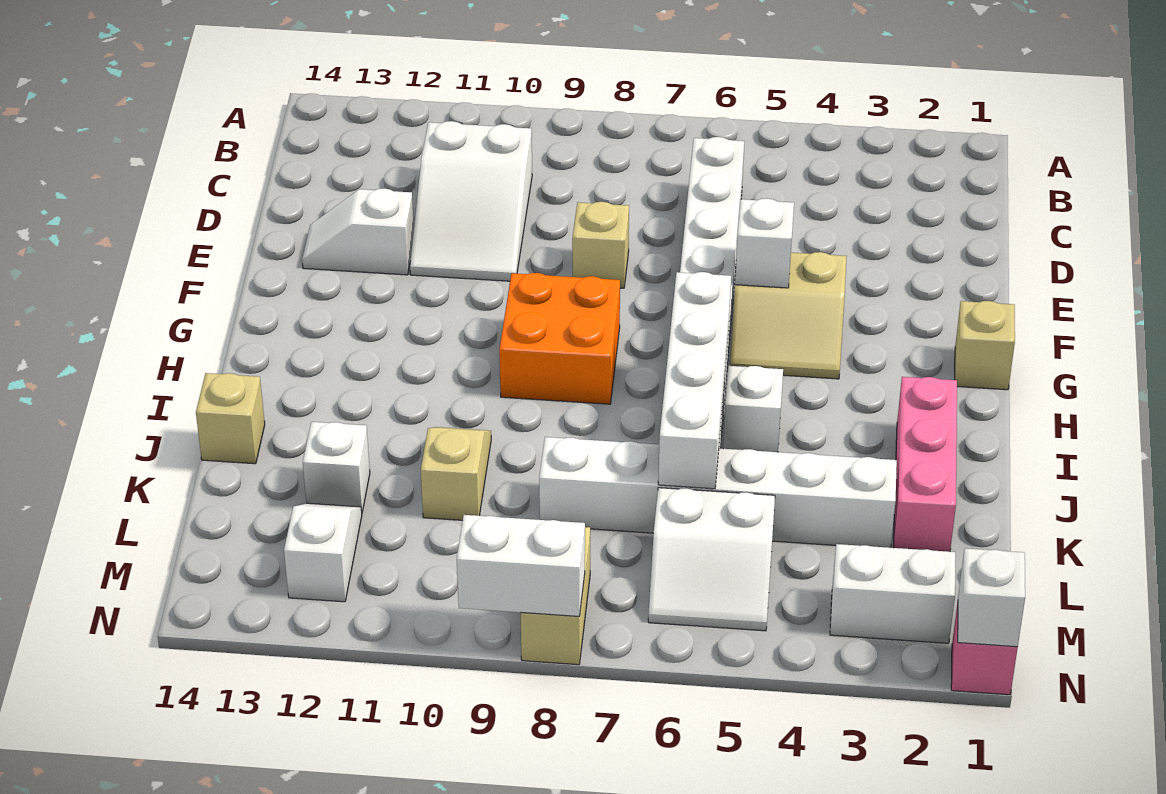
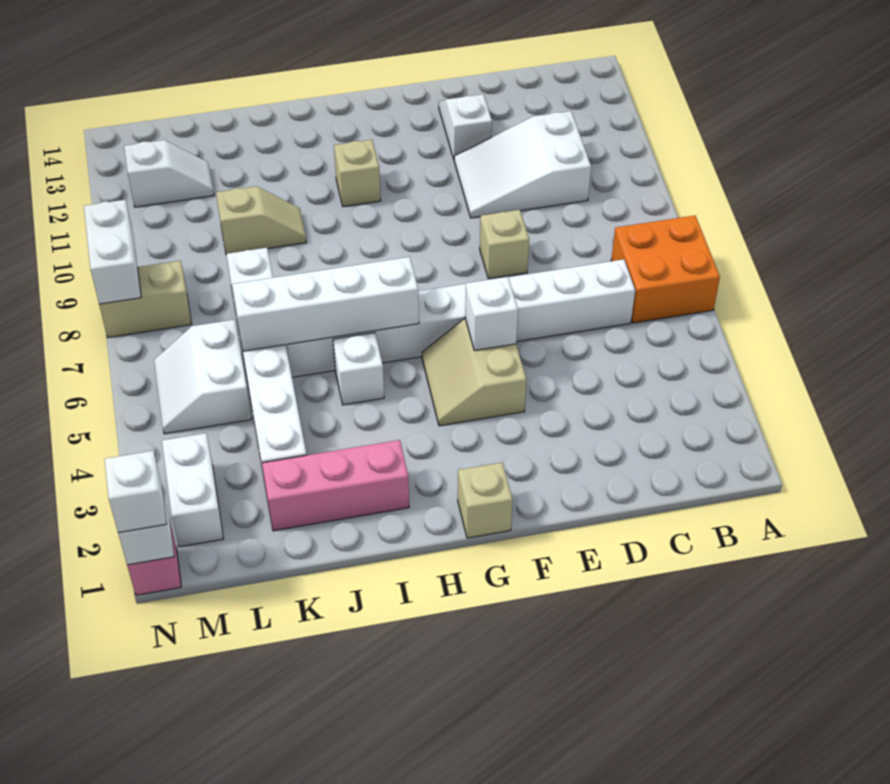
orange 2x2 brick [499,273,620,404] -> orange 2x2 brick moved to [611,215,720,323]
tan 1x1 brick [196,373,265,464] -> tan 1x1 brick moved to [334,140,381,207]
white 1x1 brick [303,422,370,512] -> white 1x1 brick moved to [105,451,166,533]

